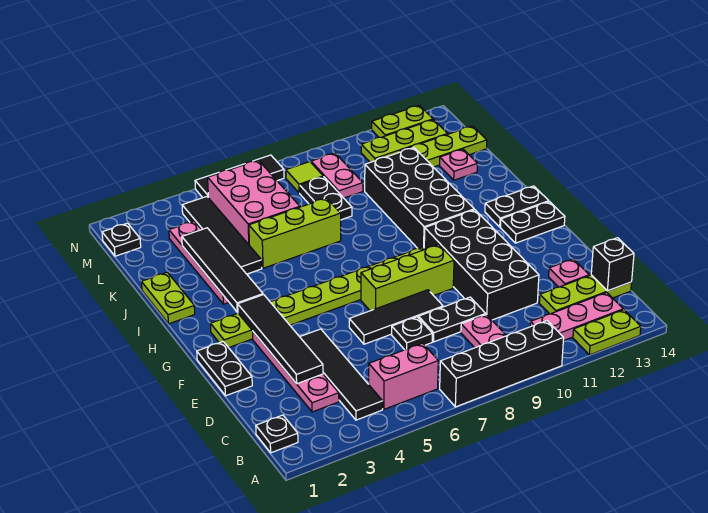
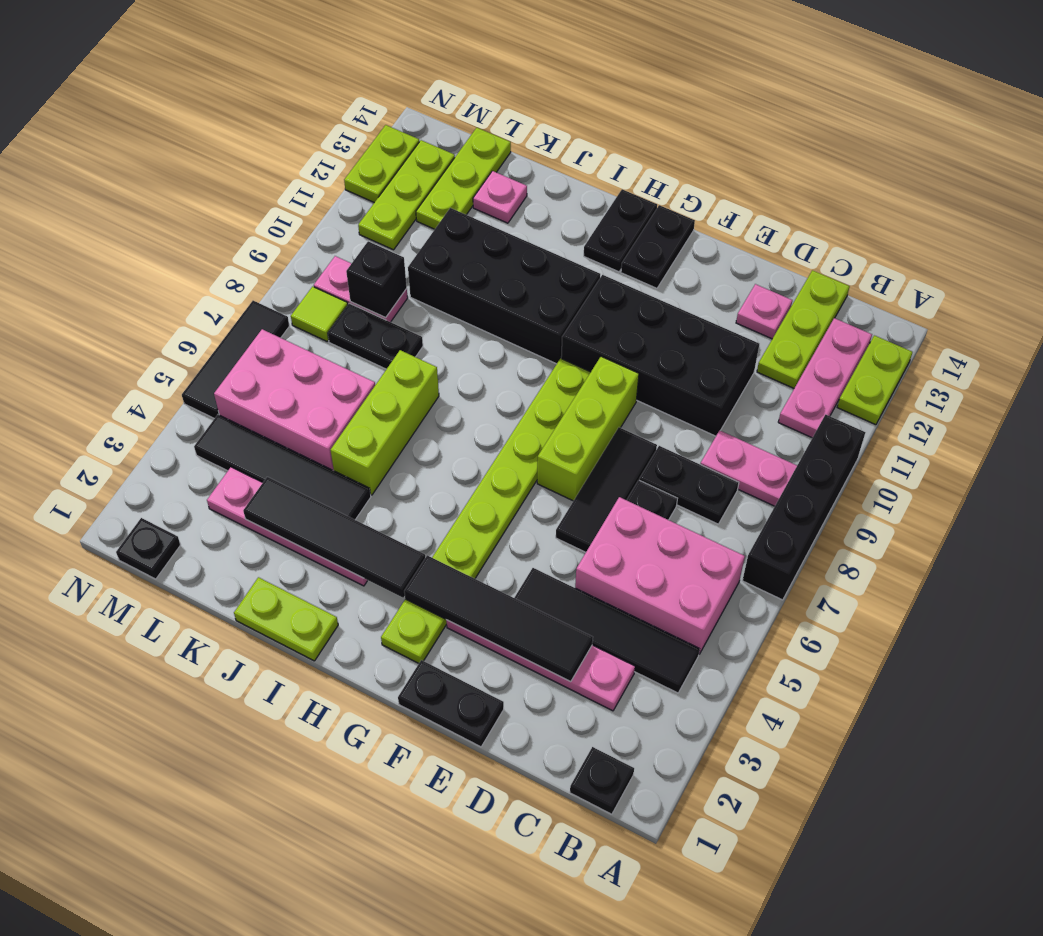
pink 1x2 brick [369,343,438,409] -> pink 2x3 brick [575,497,745,654]
black 1x1 brick [591,238,634,291] -> black 1x1 brick moved to [346,241,407,318]
black 1x2 plate [419,297,486,342] -> black 1x2 plate turned to [639,446,739,524]

